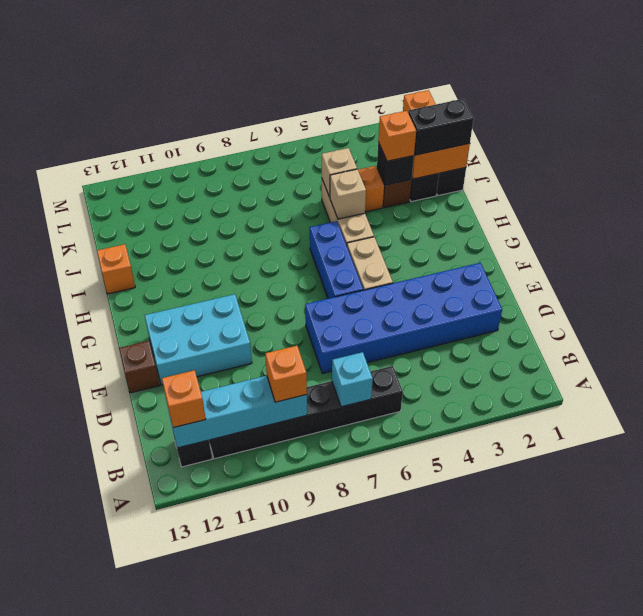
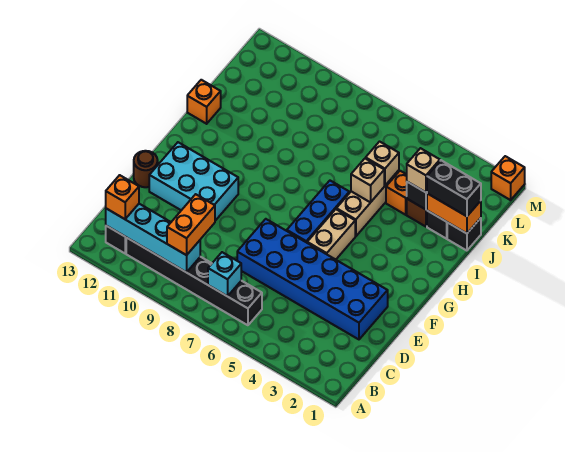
orange 1x1 brick [265,346,307,402] -> orange 1x2 brick [167,194,215,255]
brown 1x1 brick [119,341,160,393] -> brown 1x1 round brick [134,151,158,187]
orange 1x1 brick [378,111,416,161] -> tan 1x1 brick [407,148,440,192]

